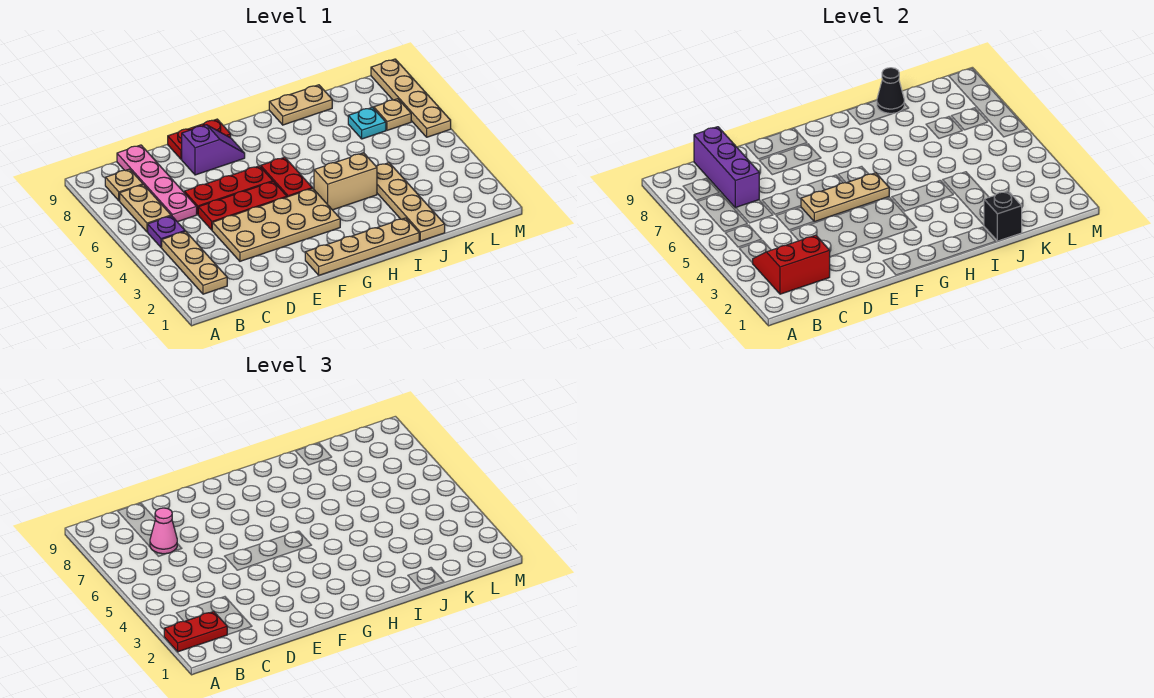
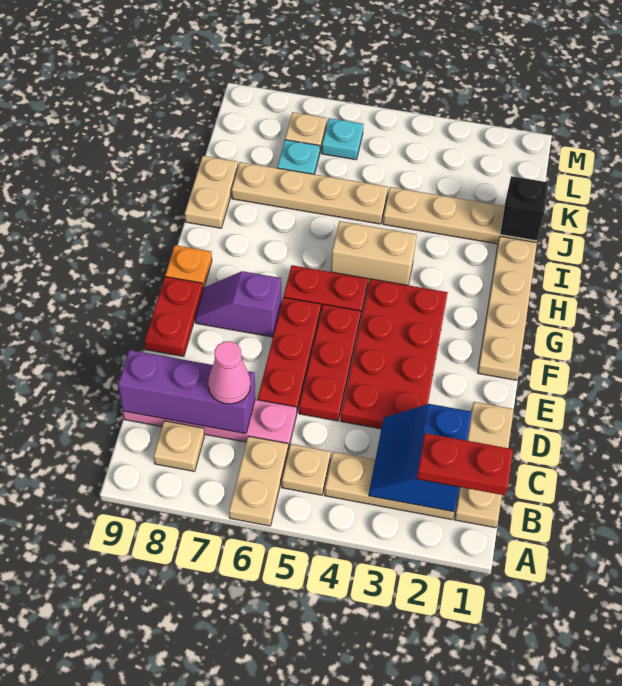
red 1x2 plate [164,612,227,652] -> red 1x2 plate turned to [417,433,513,495]
red 2x2 slope [753,235,830,294] -> blue 2x2 slope [369,404,472,512]
purple 1x1 plate [148,216,185,247] -> tan 1x1 plate [282,444,331,495]
tan 1x2 plate [120,185,171,232] -> tan 1x2 plate turned to [229,436,288,526]
tan 2x4 plate [212,188,340,261] -> red 2x4 plate [341,279,448,429]
tan 1x3 plate [801,173,889,222] -> tan 1x3 plate moved to [454,402,514,528]
purple 1x2 slope [182,125,245,175] -> purple 1x2 slope turned to [195,271,281,337]
none -> orange 1x1 plate [165,245,212,290]
tan 1x2 brick [314,153,377,210] -> tan 1x2 brick turned to [331,221,417,286]
black 1x1 cone [877,68,904,114] -> none
none -> cyan 1x1 plate [322,118,364,160]
tan 1x4 plate [371,59,451,137] -> tan 1x4 plate moved to [232,162,388,224]

